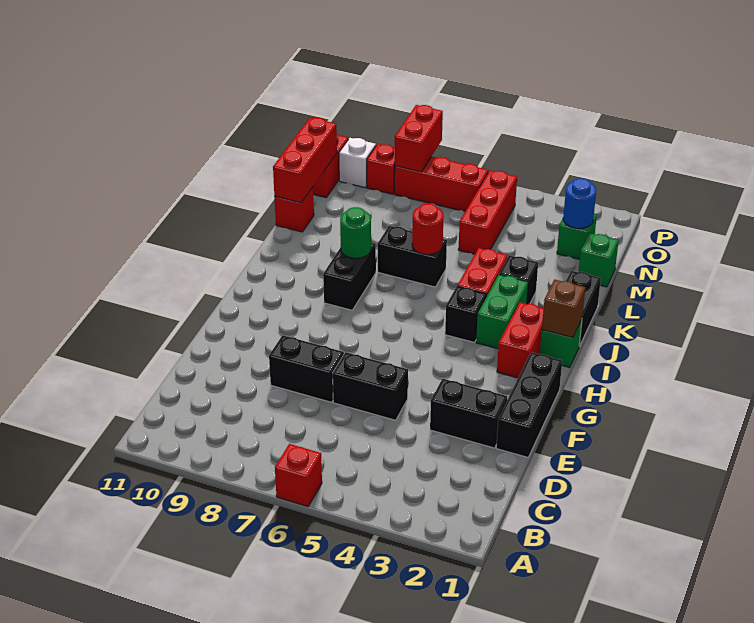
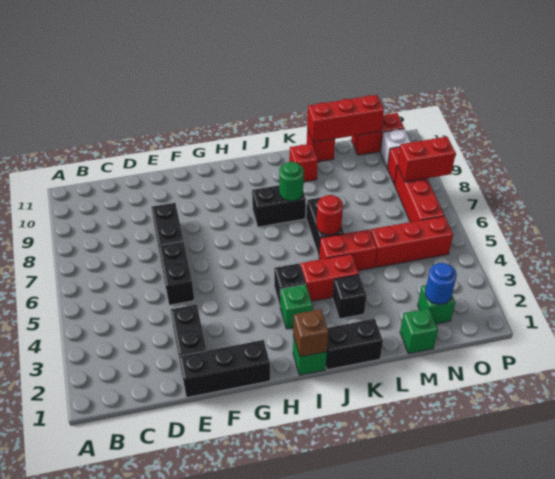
red 1x1 brick [275,444,322,507] -> red 1x1 brick moved to [289,144,318,182]
red 1x2 brick [497,302,544,378] -> red 1x2 brick moved to [319,229,377,271]
green 1x2 brick [476,275,528,349] -> green 1x1 brick [280,284,313,329]

